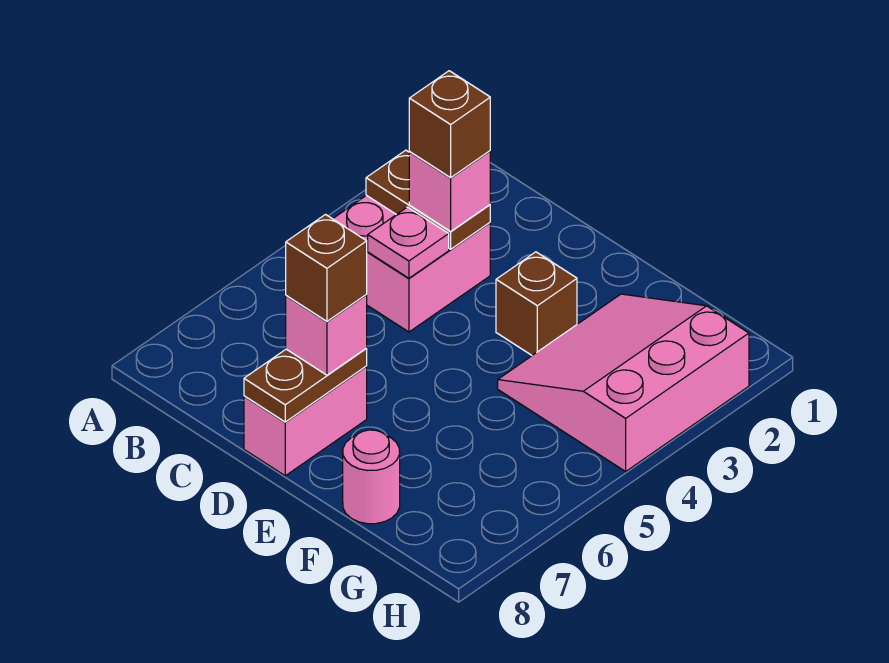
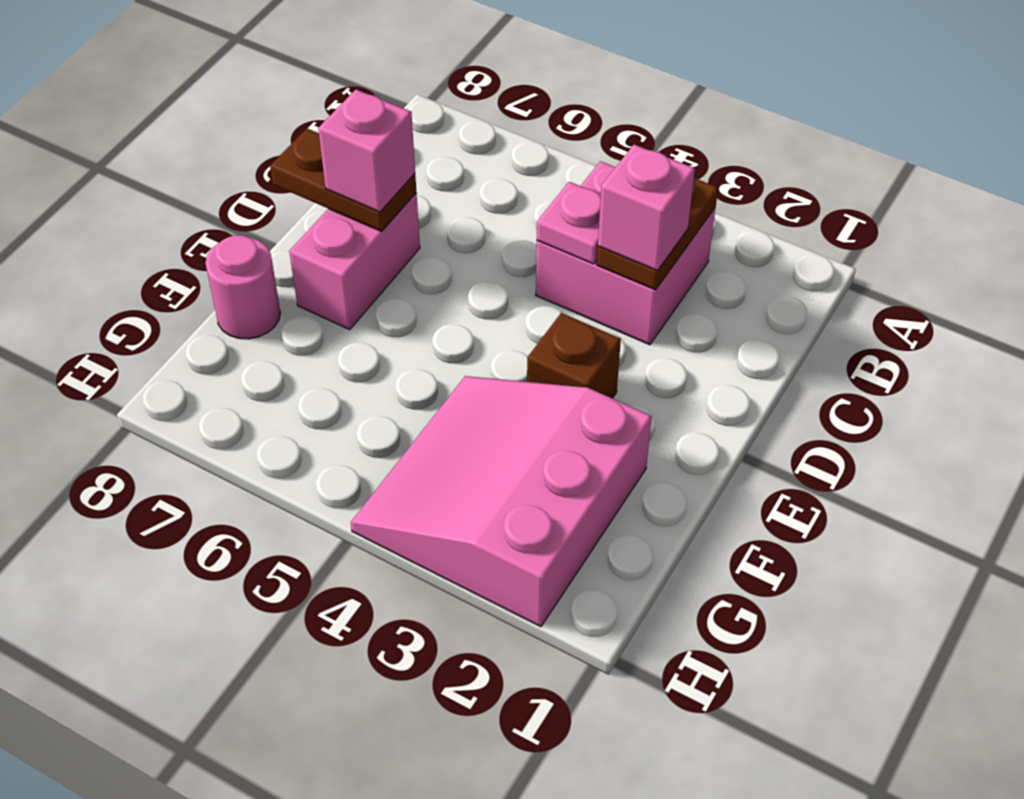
brown 1x1 brick [409,71,490,178] -> none
pink 1x2 brick [244,366,367,476] -> pink 1x2 brick turned to [289,193,420,330]
brown 1x1 brick [286,215,367,321] -> none
pink 3x3 slope [498,294,749,471] -> pink 3x3 slope turned to [351,376,652,627]

